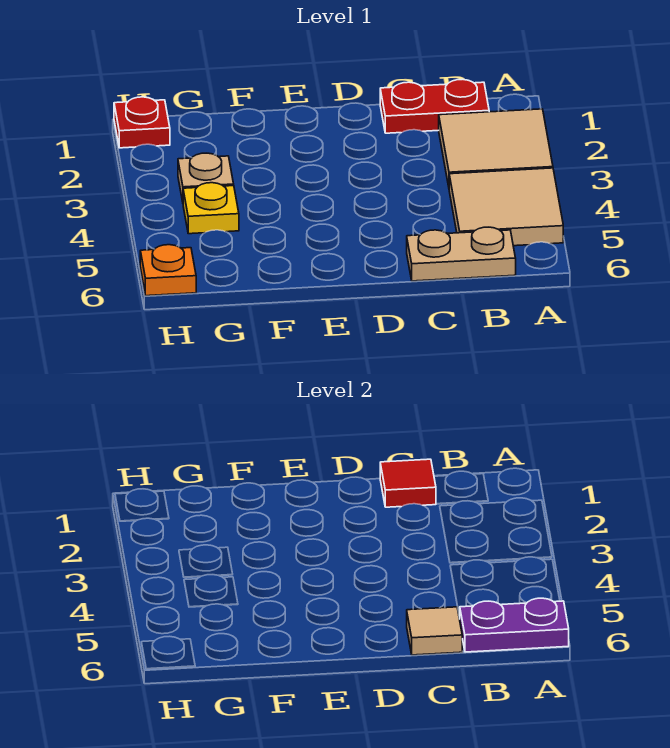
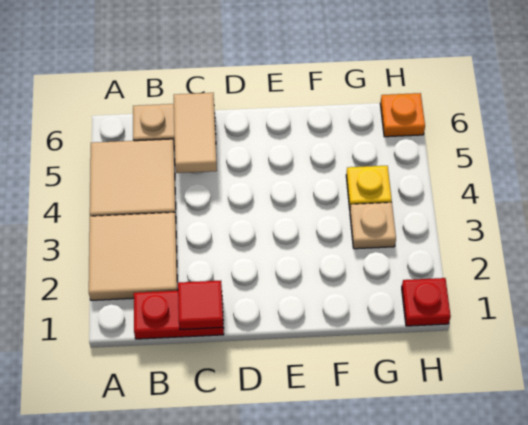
purple 1x2 plate [460,598,569,652] -> none
tan 1x1 tile [407,607,463,655] -> tan 1x2 tile [174,93,217,173]

